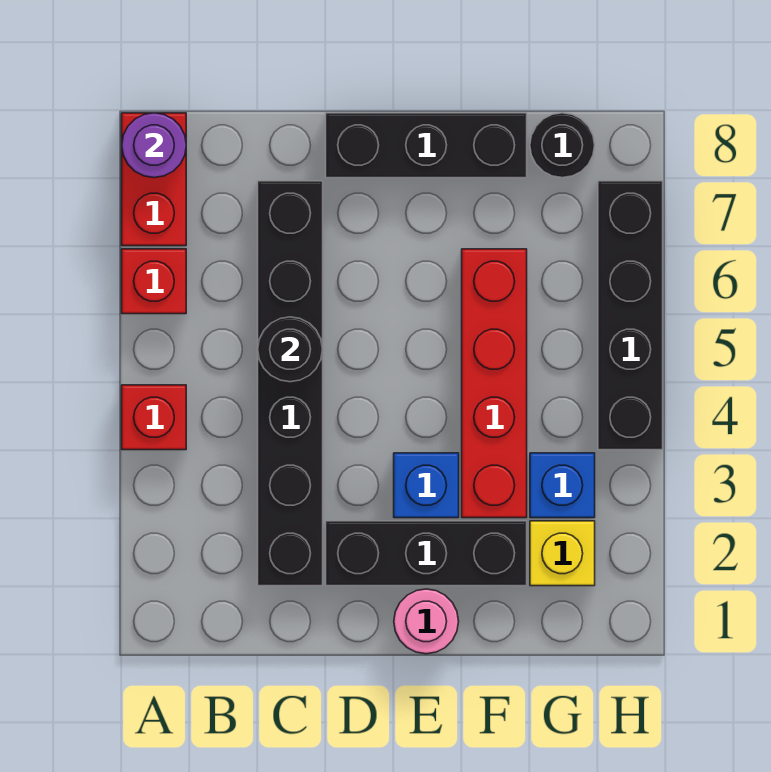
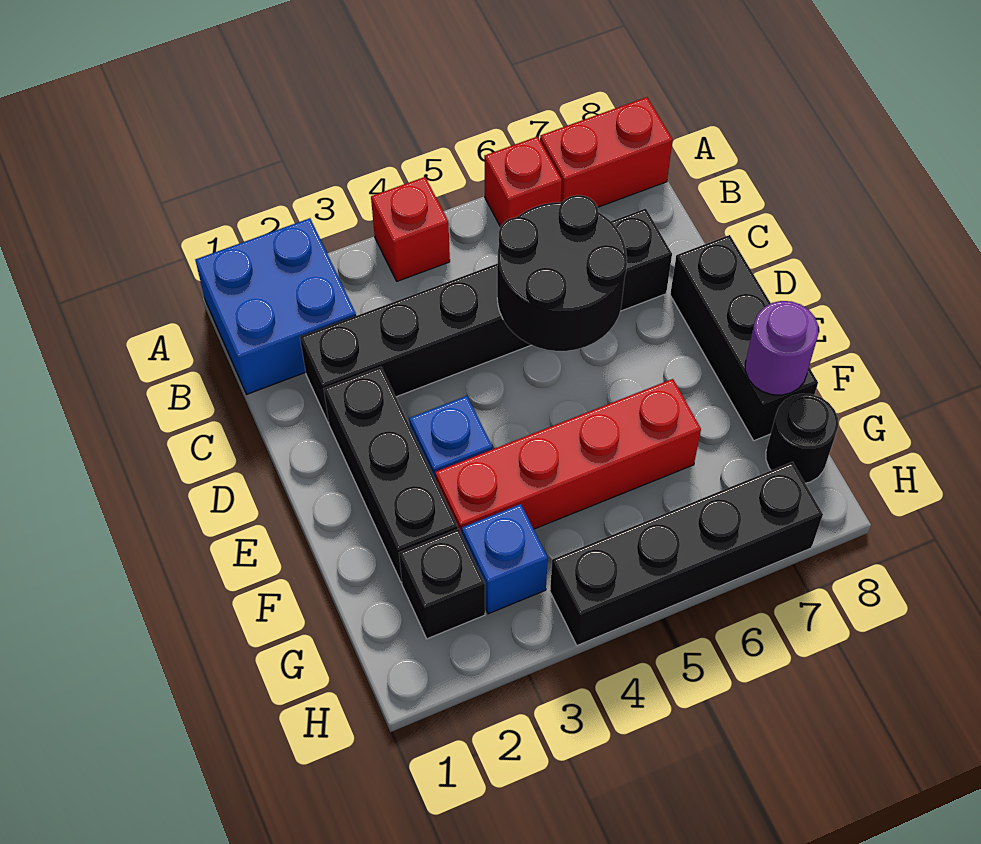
none -> blue 2x2 brick [195,218,356,394]
purple 1x1 round brick [122,113,186,178] -> purple 1x1 round brick moved to [745,301,818,395]
black 1x1 round brick [258,317,322,382] -> black 2x2 round brick [497,195,627,351]
pink 1x1 round brick [394,589,459,654] -> none
yellow 1x1 brick [530,521,595,586] -> black 1x1 brick [399,529,485,639]

